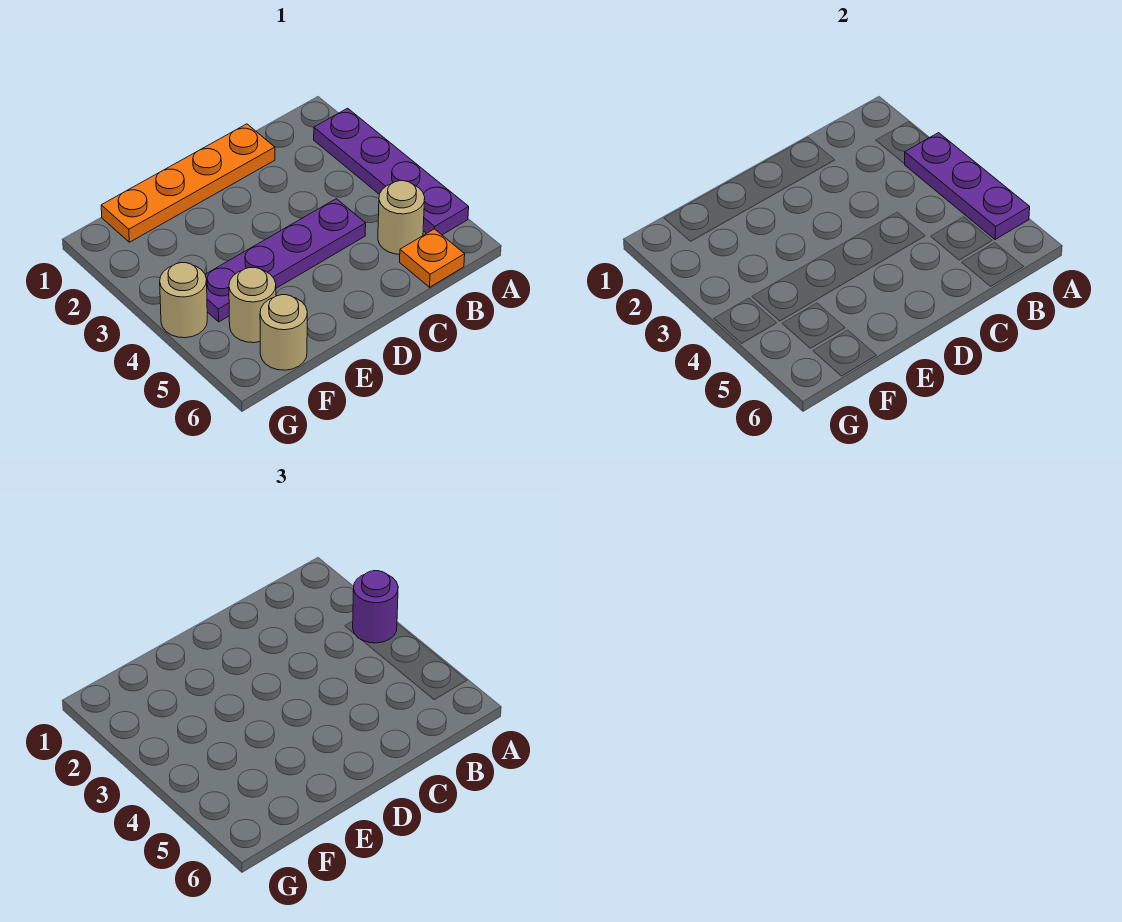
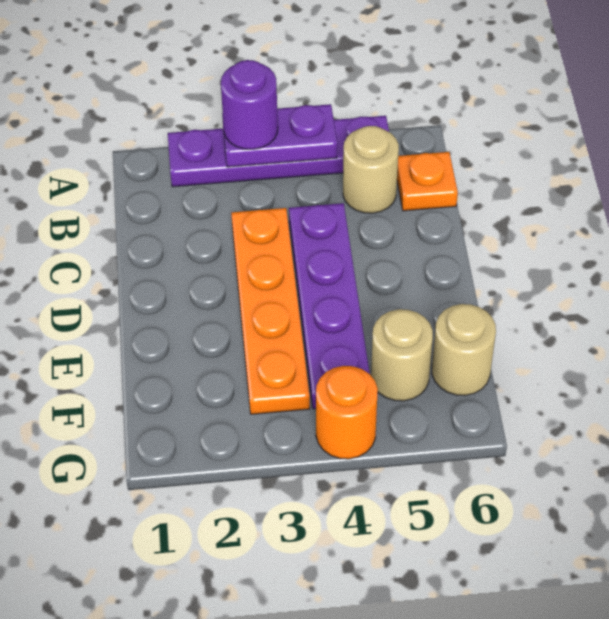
purple 1x3 plate [905,133,1030,240] -> purple 1x2 plate [222,104,337,167]
orange 1x4 plate [101,124,275,242] -> orange 1x4 plate moved to [231,208,310,414]
tan 1x1 round brick [160,263,207,338] -> orange 1x1 round brick [316,366,378,459]

